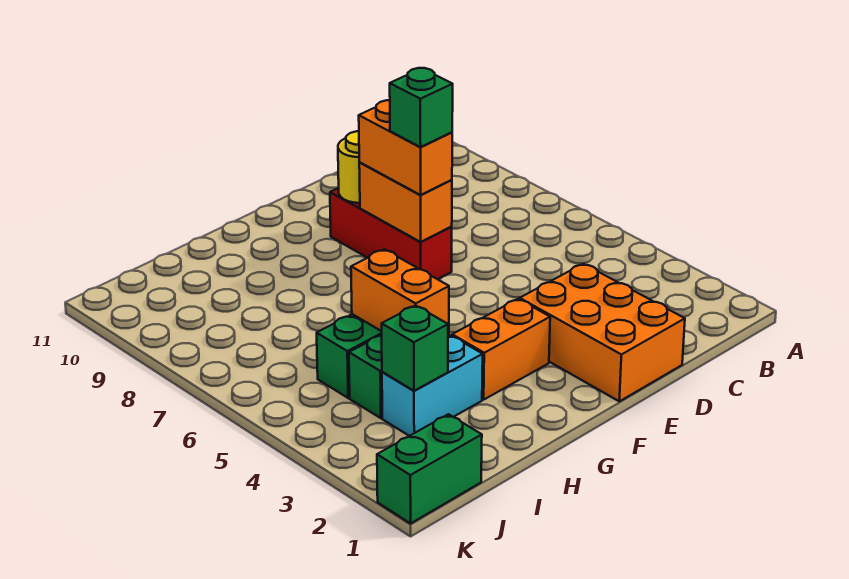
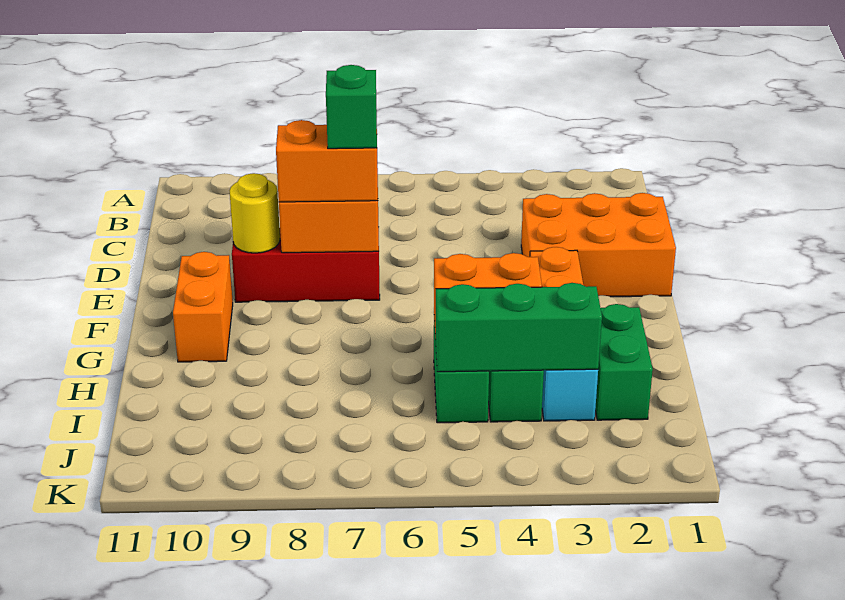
none -> orange 1x2 brick [173,252,233,362]
green 1x1 brick [382,305,448,391] -> green 1x3 brick [435,283,602,372]
green 1x2 brick [377,414,482,523] -> green 1x2 brick moved to [595,304,653,420]

